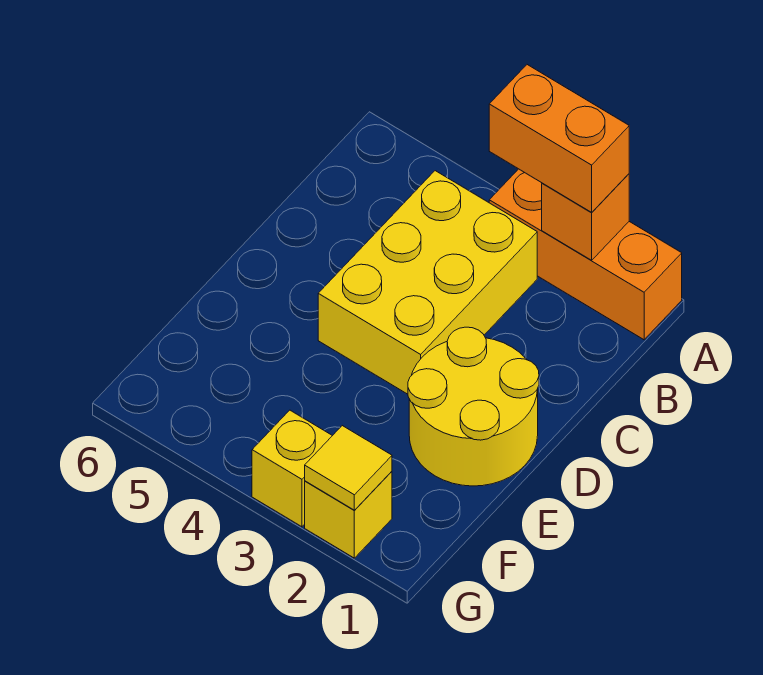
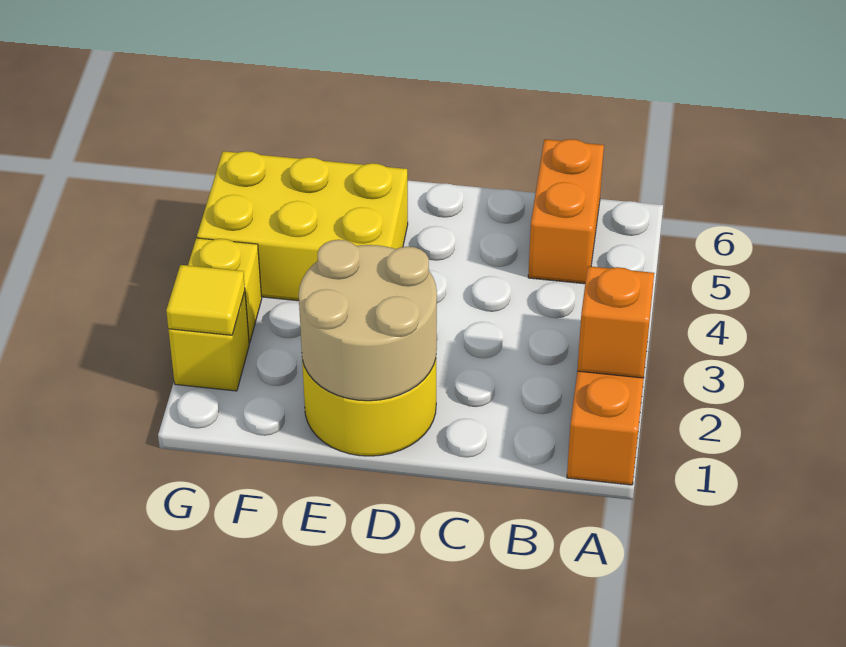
orange 1x2 brick [489,65,629,213] -> orange 1x2 brick moved to [528,139,604,284]
yellow 2x3 brick [318,171,537,394] -> yellow 2x3 brick moved to [197,151,408,301]
none -> tan 2x2 round brick [299,240,437,401]

